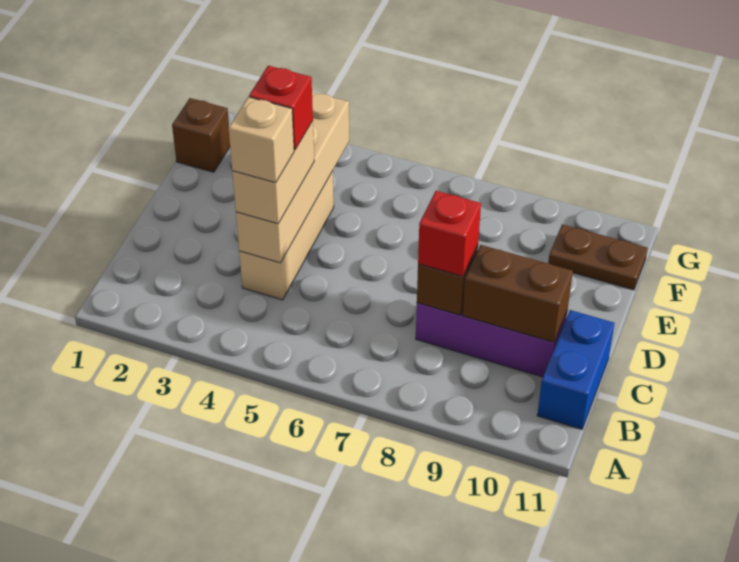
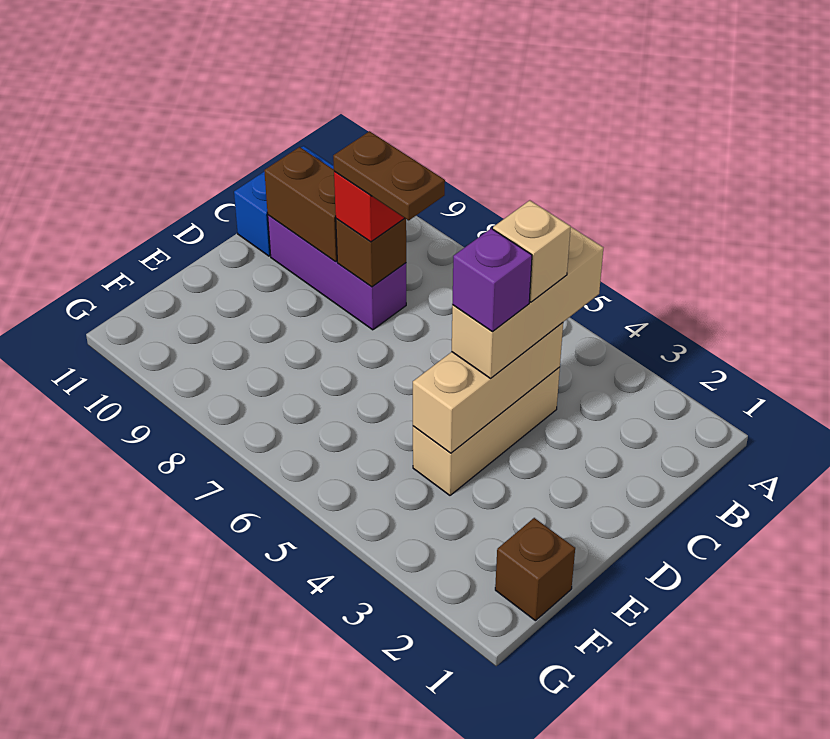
tan 1x4 brick [236,92,349,263] -> tan 1x3 brick [413,323,563,453]
tan 1x2 brick [232,121,314,224] -> tan 1x3 brick [452,227,603,378]
red 1x1 brick [249,66,313,150] -> purple 1x1 brick [452,228,532,332]
brown 1x2 plate [548,224,648,290] -> brown 1x2 plate moved to [333,131,445,220]

